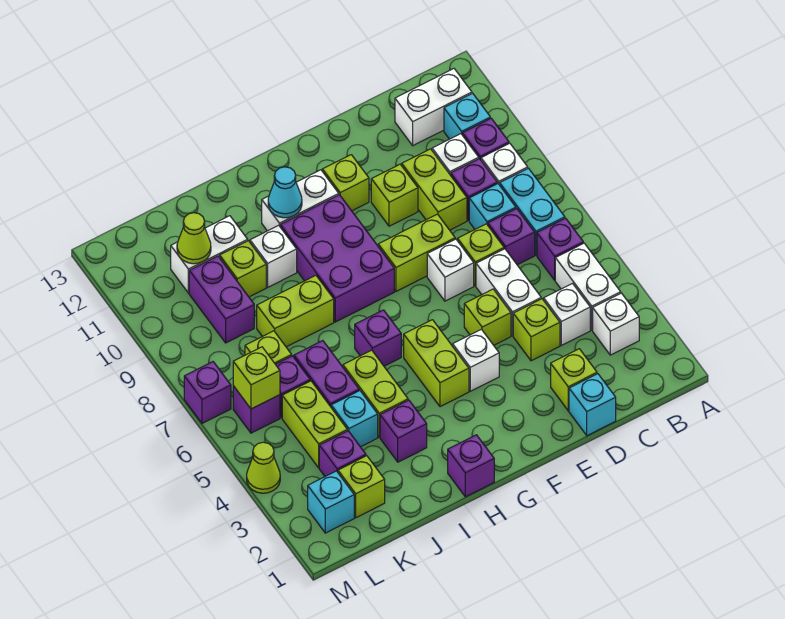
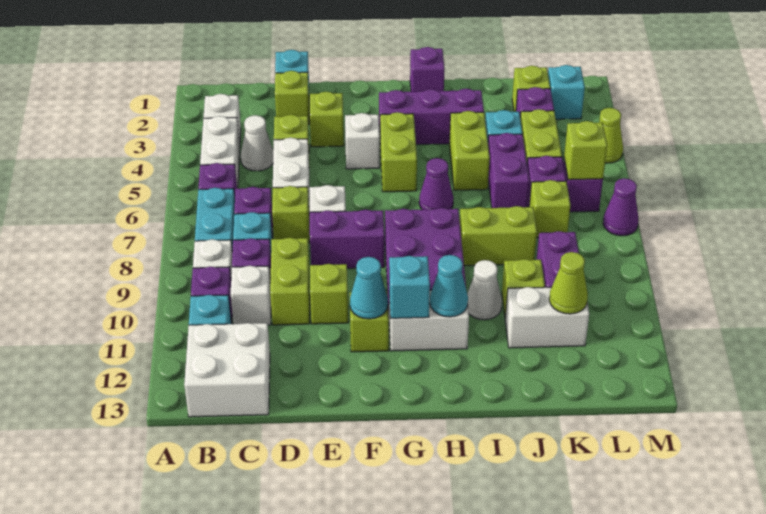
white 1x2 brick [395,69,472,146] -> white 2x2 brick [184,323,270,417]
white 1x1 brick [544,284,590,345] -> white 1x1 cone [241,115,273,171]
lime 1x1 brick [464,289,511,345] -> lime 1x1 brick moved to [310,92,344,147]
lime 1x2 brick [378,214,455,291] -> purple 1x2 brick [310,210,385,268]
none -> cyan 1x1 cone [350,257,388,319]
none -> cyan 1x1 brick [389,256,430,318]
purple 1x1 brick [355,310,401,366] -> purple 1x1 cone [419,158,454,210]
purple 1x1 brick [380,400,427,462] -> purple 1x3 brick [379,89,484,145]
white 1x1 brick [250,225,297,287] -> white 1x1 cone [467,260,502,320]
purple 1x1 brick [184,362,231,423] -> purple 1x1 cone [603,178,638,236]

